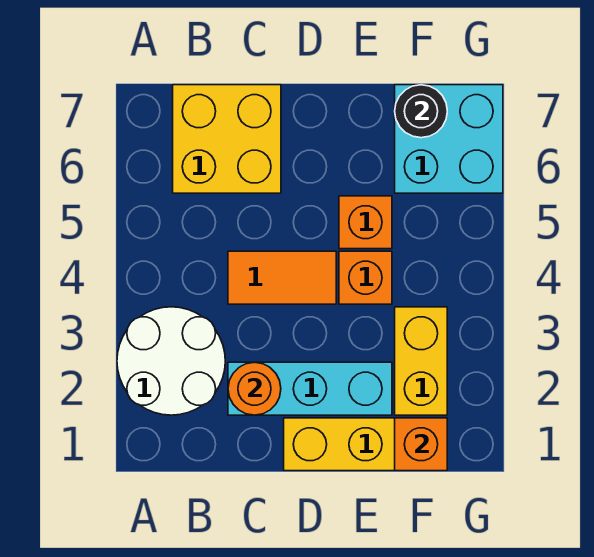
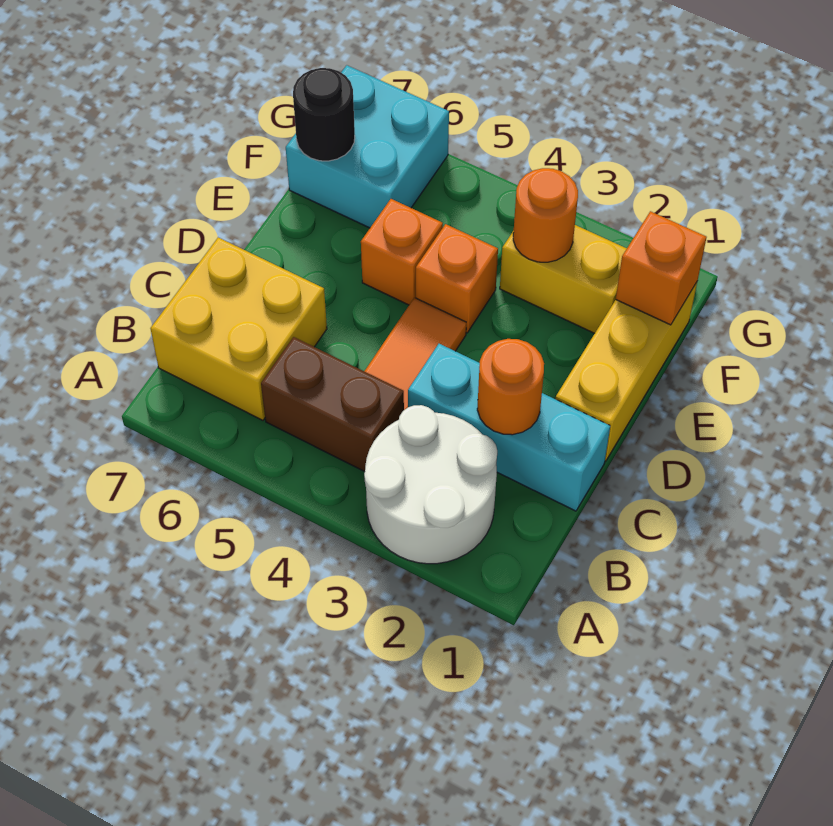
none -> brown 1x2 brick [261,337,404,472]
cyan 1x3 brick [228,362,392,415] -> cyan 1x3 brick turned to [408,344,610,511]
none -> orange 1x1 round brick [513,168,578,262]

